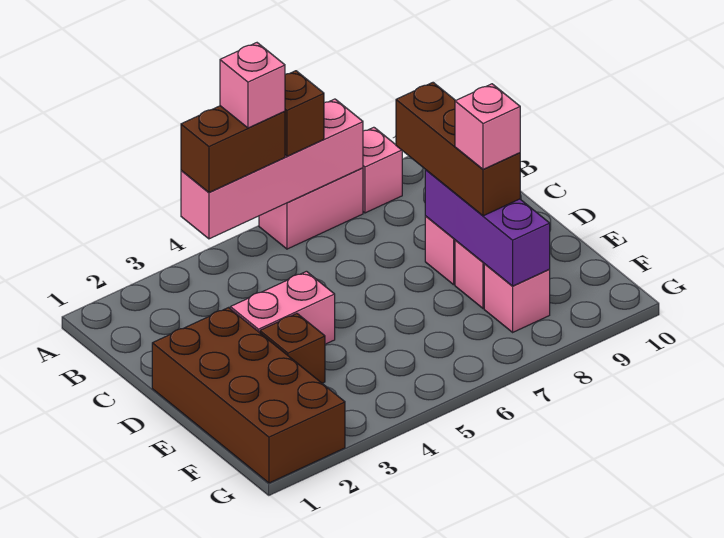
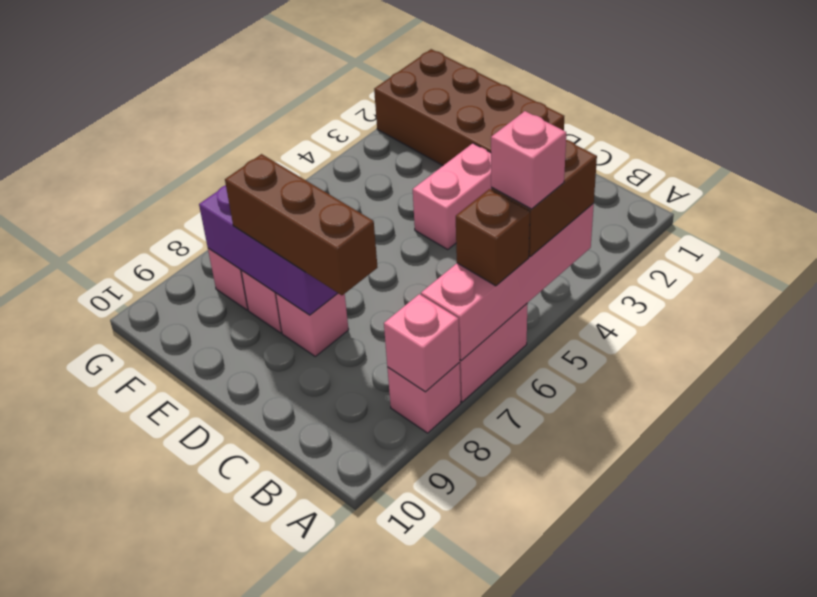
brown 1x1 brick [260,314,325,383] -> none
pink 1x1 brick [455,84,520,169] -> pink 1x1 brick moved to [384,294,460,392]

